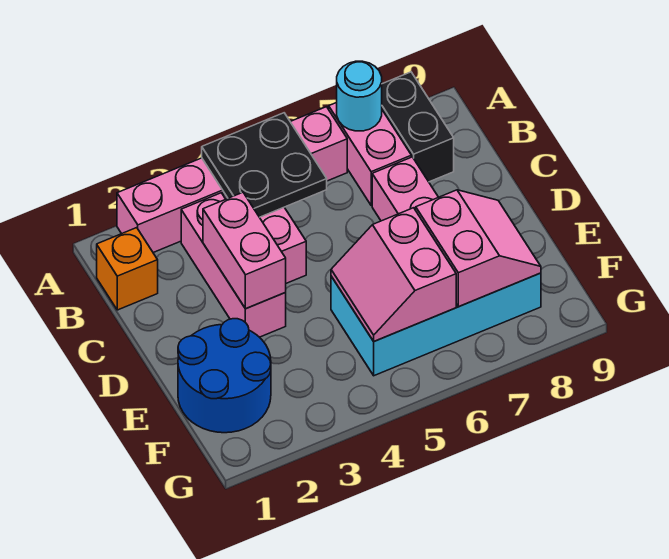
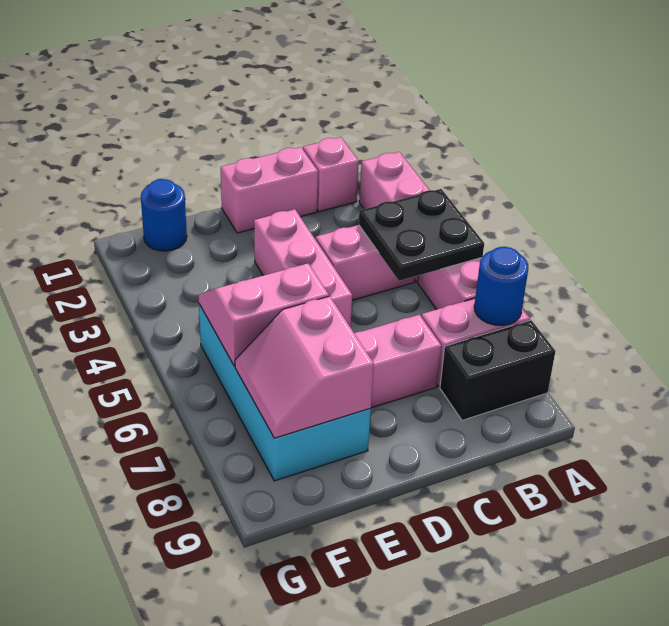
cyan 1x1 round brick [337,61,382,131] -> blue 1x1 round brick [474,247,528,326]
orange 1x1 brick [97,228,158,310] -> pink 1x1 brick [303,137,359,212]
pink 1x3 brick [181,193,286,337] -> pink 1x3 brick turned to [254,209,352,327]
pink 1x2 brick [203,192,286,309] -> pink 1x2 brick moved to [221,147,318,233]
blue 2x2 round brick [178,319,271,433] -> blue 1x1 round brick [141,179,187,251]
pink 2x2 slope [416,190,541,307] -> pink 2x2 slope turned to [235,296,374,438]

